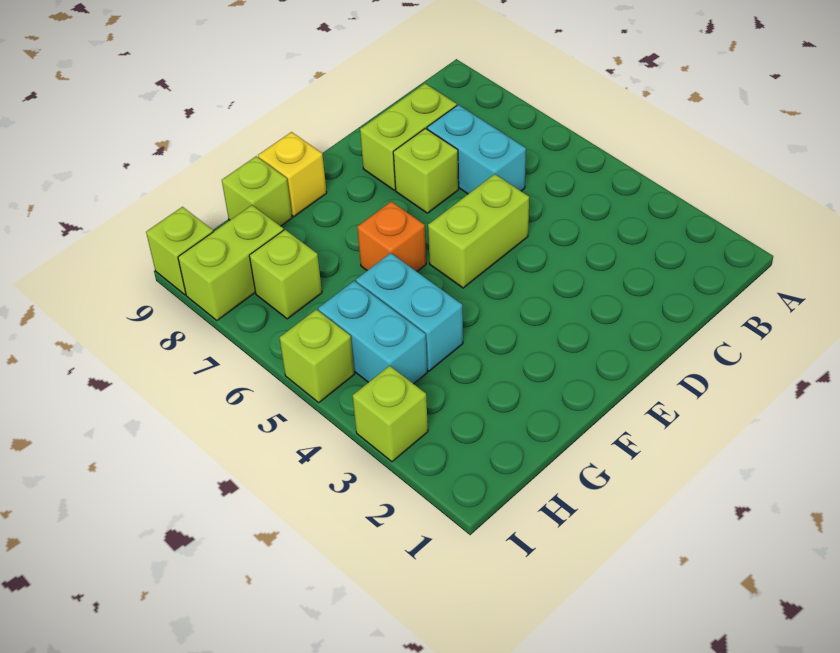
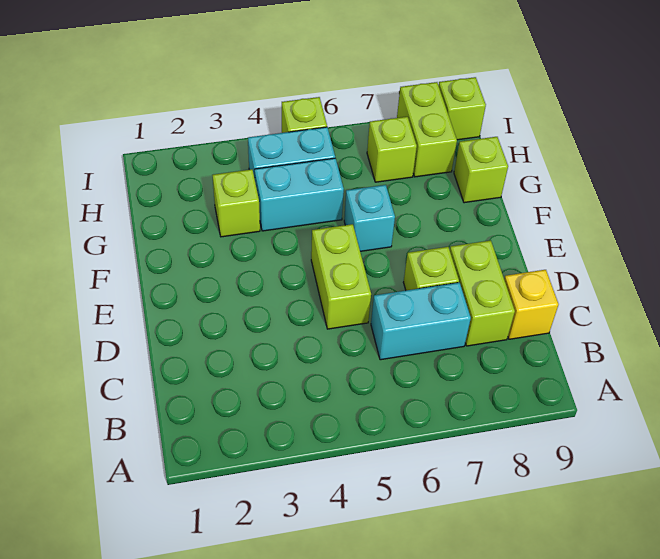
orange 1x1 brick [357,202,426,271] -> cyan 1x1 brick [344,185,395,251]
yellow 1x1 brick [258,132,327,217] -> yellow 1x1 brick moved to [504,270,559,339]
lime 1x1 brick [353,366,428,462] -> lime 1x1 brick moved to [212,169,260,237]

